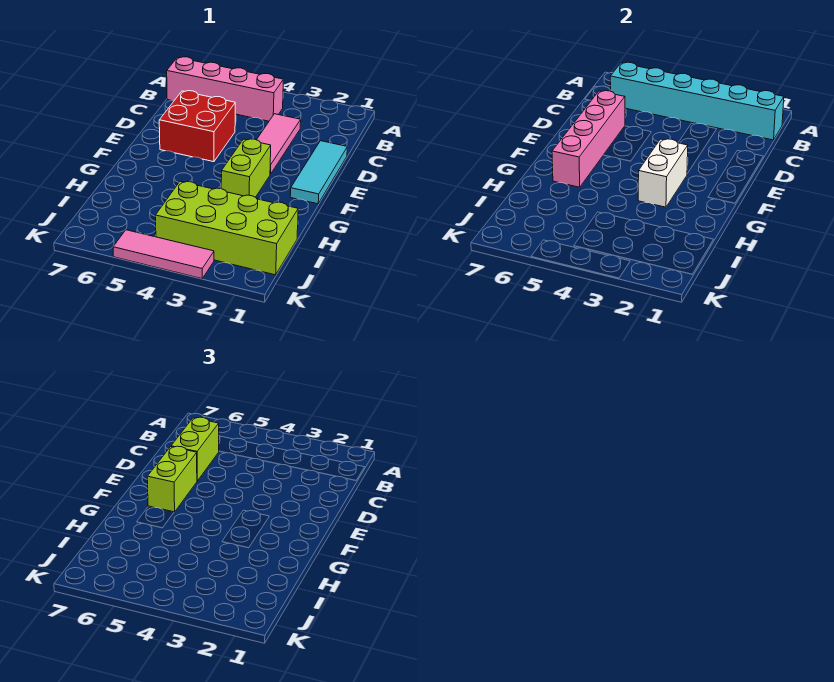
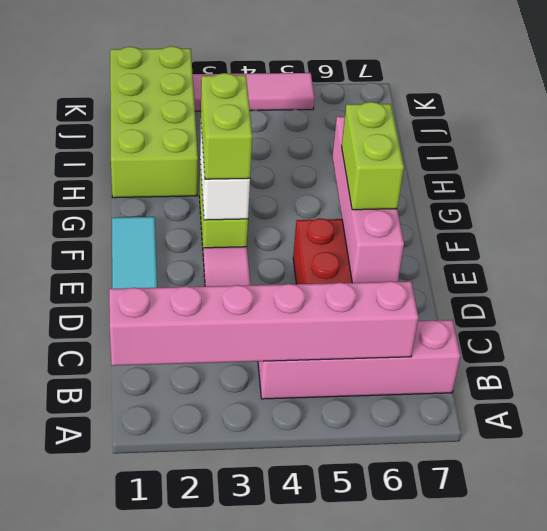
cyan 1x6 brick [610,62,784,140] -> pink 1x6 brick [109,281,418,366]
lime 1x2 brick [171,417,219,481] -> lime 1x2 brick moved to [201,73,252,179]
lime 2x4 brick [156,181,298,275] -> lime 2x4 brick turned to [110,46,198,198]

